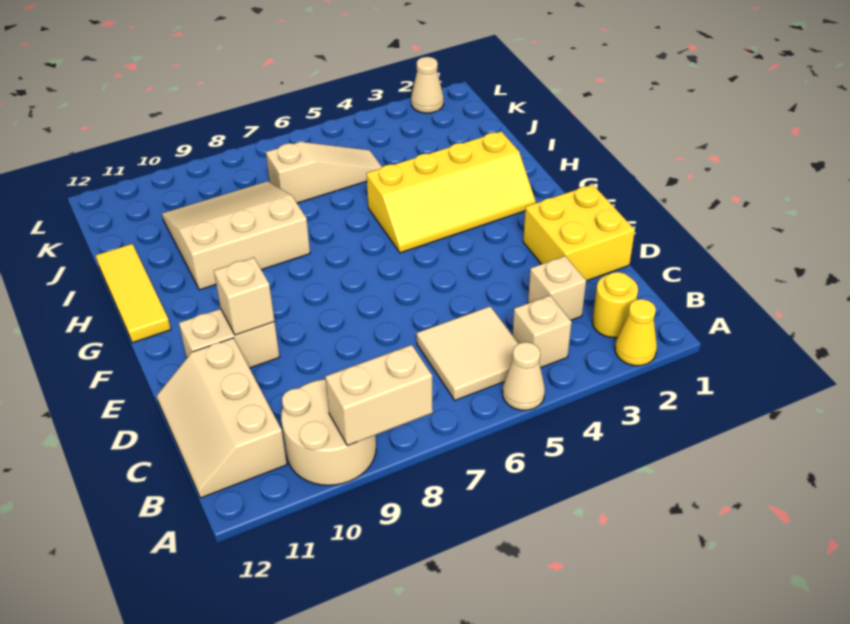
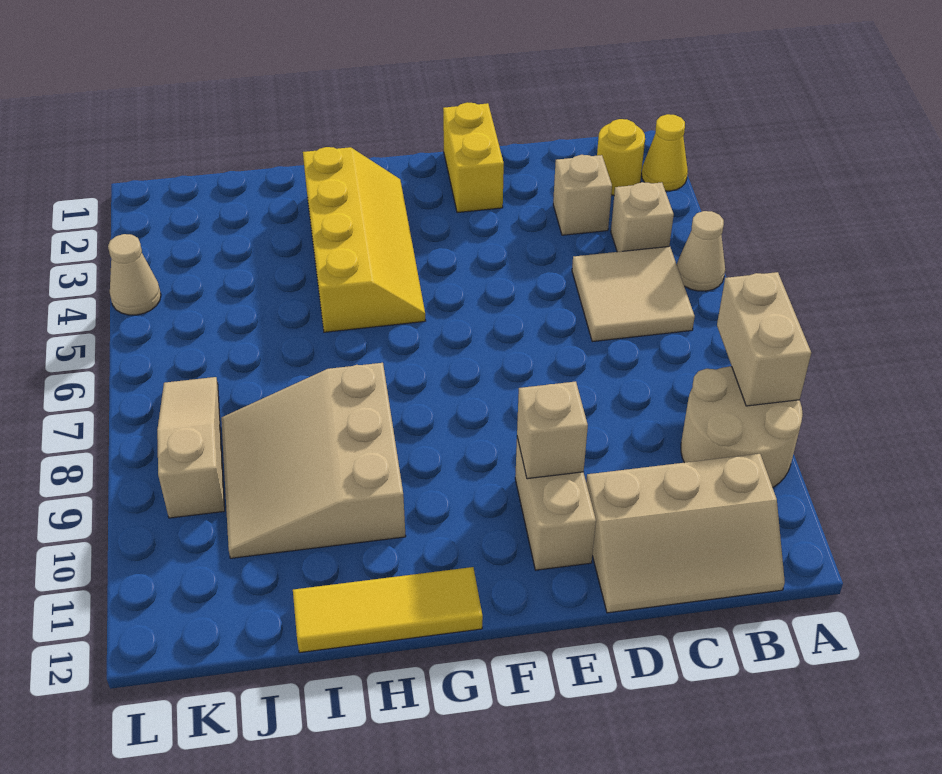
yellow 2x2 brick [523,184,635,281] -> yellow 1x2 brick [443,102,504,213]
tan 1x3 slope [266,142,382,203] -> tan 1x3 slope moved to [157,377,225,518]
tan 1x1 cone [411,57,444,113] -> tan 1x1 cone moved to [108,234,161,315]

